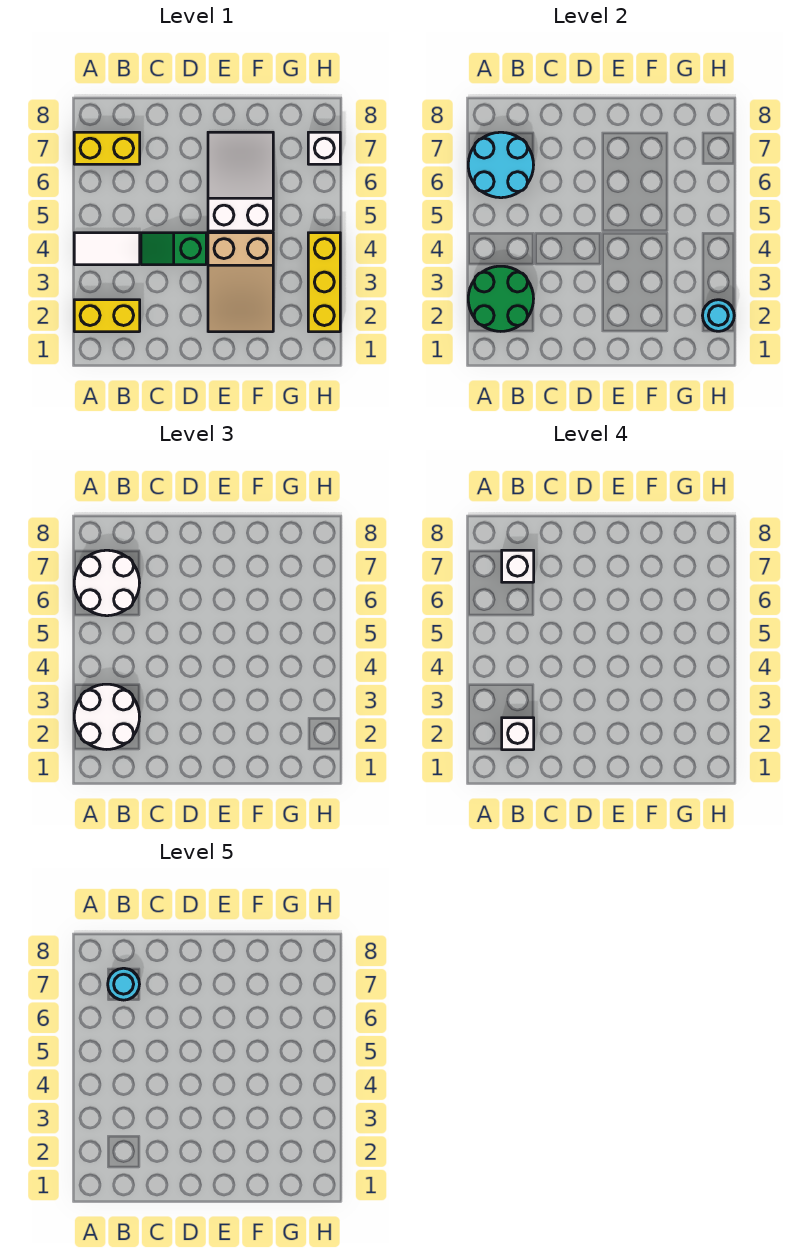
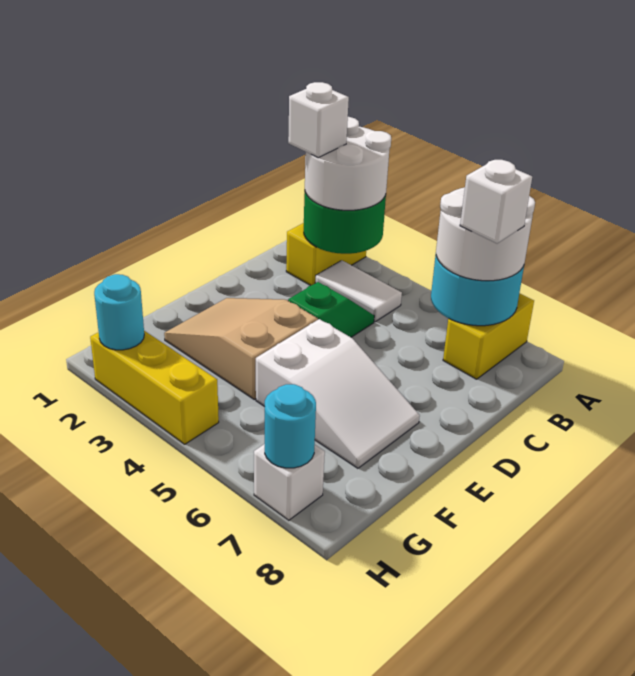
white 1x2 tile [74,233,140,265] -> white 1x2 tile turned to [315,260,402,322]
cyan 1x1 round brick [108,968,140,1000] -> cyan 1x1 round brick moved to [265,384,316,468]

